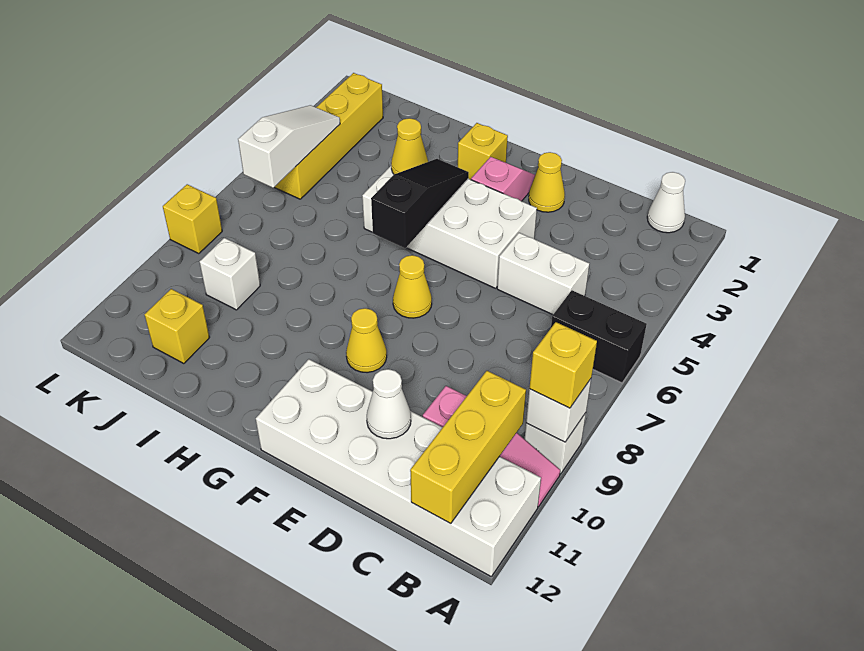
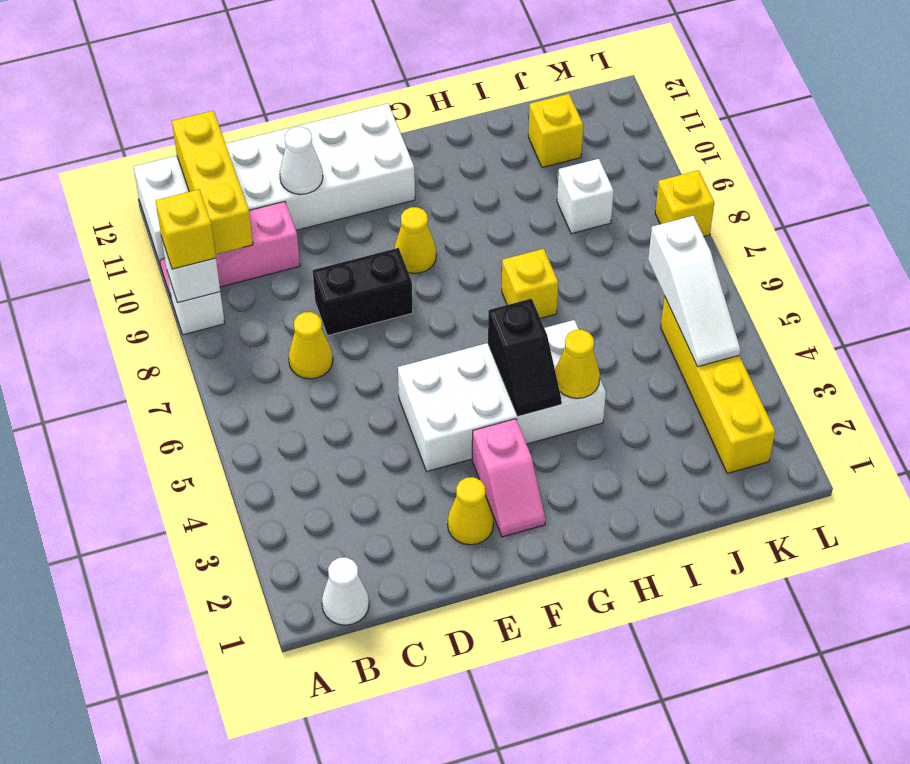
black 1x2 brick [551,290,647,383] -> black 1x2 brick moved to [313,248,413,336]
white 1x2 brick [497,233,589,315] -> none
yellow 1x1 cone [393,255,432,318] -> yellow 1x1 cone moved to [288,312,333,379]
yellow 1x1 brick [458,123,508,180] -> yellow 1x1 brick moved to [502,249,558,318]
black 1x3 slope [371,159,469,248] -> black 1x2 slope [488,299,561,416]

